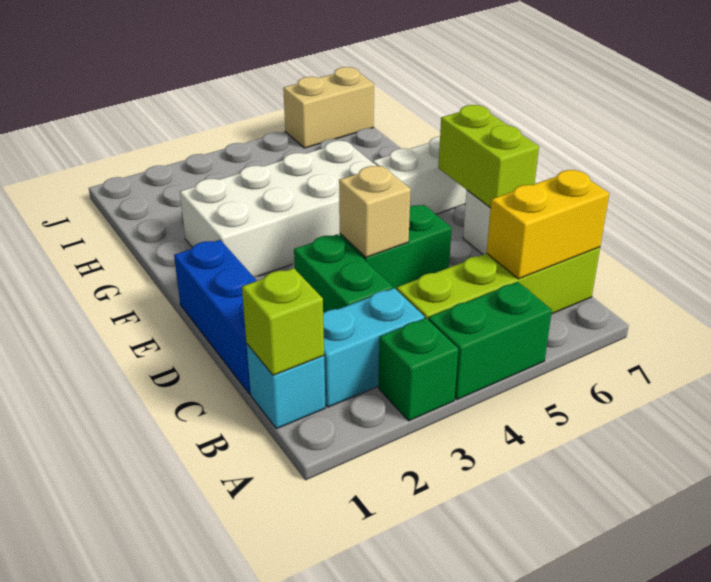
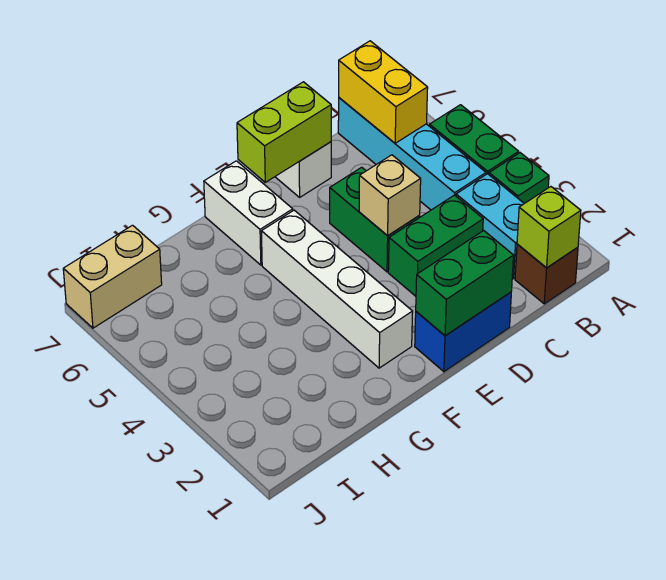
cyan 1x1 brick [247,344,325,429] -> brown 1x1 brick [515,244,578,304]
lime 1x4 brick [397,247,600,319] -> cyan 1x4 brick [338,98,486,210]
blue 1x3 brick [174,240,257,394] -> blue 1x2 brick [415,292,511,372]
none -> green 1x2 brick [416,231,513,336]
white 2x4 brick [180,141,377,277] -> white 1x4 brick [261,210,413,368]
tan 1x2 brick [283,67,374,148] -> tan 1x2 brick turned to [63,225,162,328]

